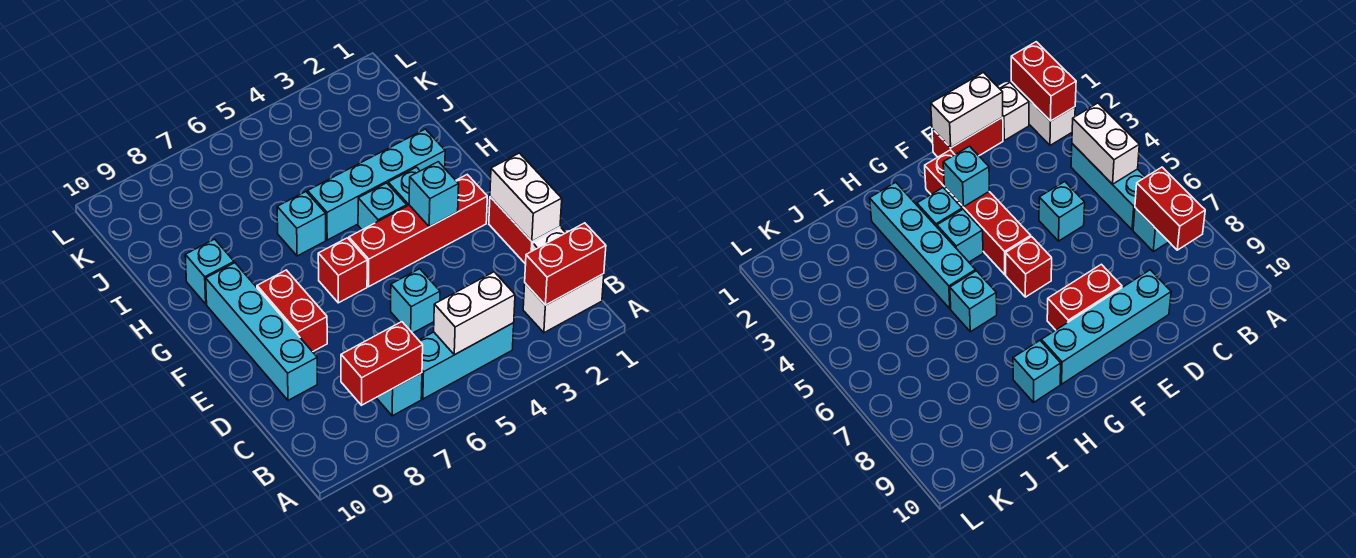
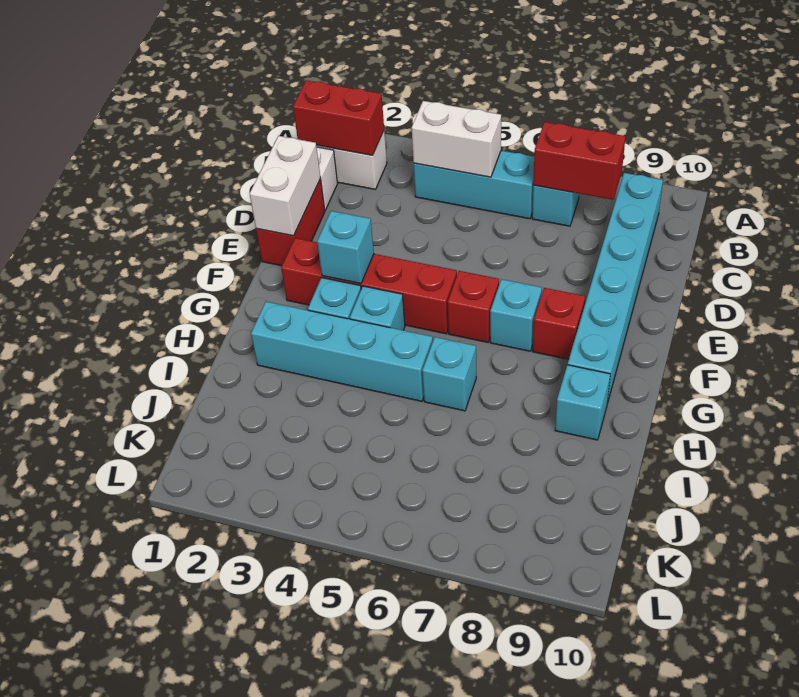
cyan 1x1 brick [391,269,440,333] -> cyan 1x1 brick moved to [490,279,542,351]
cyan 1x4 brick [206,263,317,400] -> cyan 1x6 brick [568,173,663,403]
red 1x2 brick [257,270,327,352] -> red 1x1 brick [533,288,585,359]

